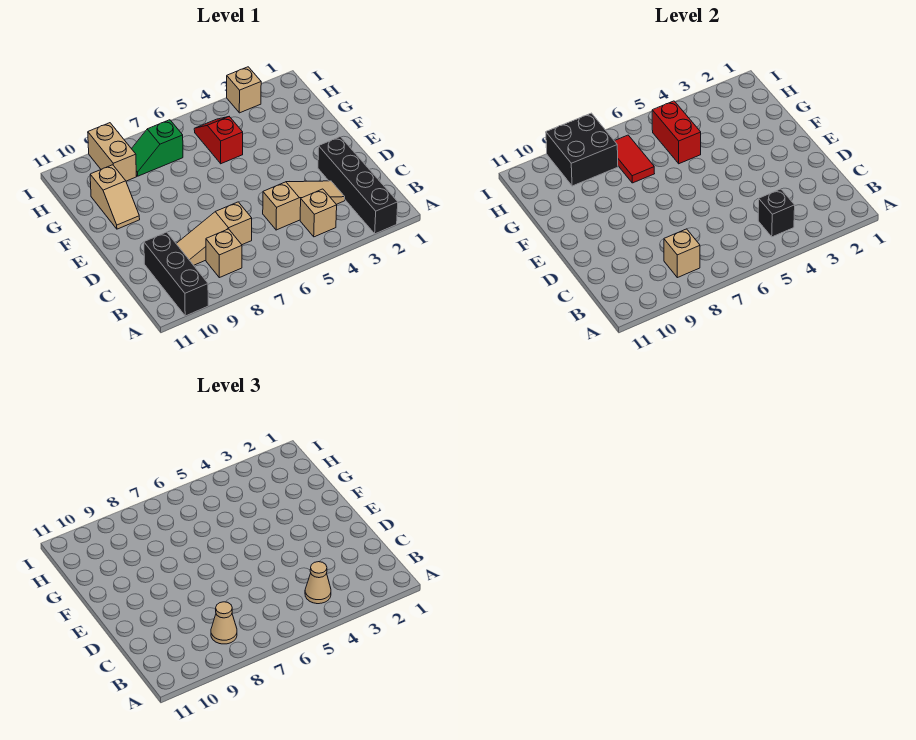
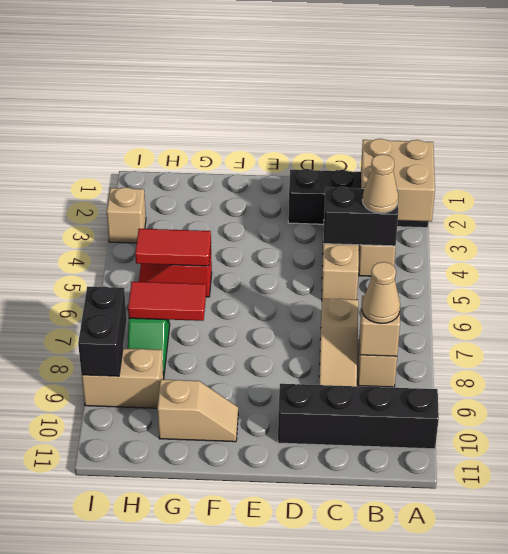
none -> tan 2x2 brick [361,139,435,222]
black 1x3 brick [144,232,208,316] -> black 1x4 brick [278,384,439,449]
black 1x1 brick [758,189,795,237] -> black 1x2 brick [323,187,398,246]
red 1x2 brick [652,101,701,164] -> red 1x2 tile [135,229,211,266]
black 2x2 brick [546,113,618,186] -> black 1x2 brick [78,286,127,376]

